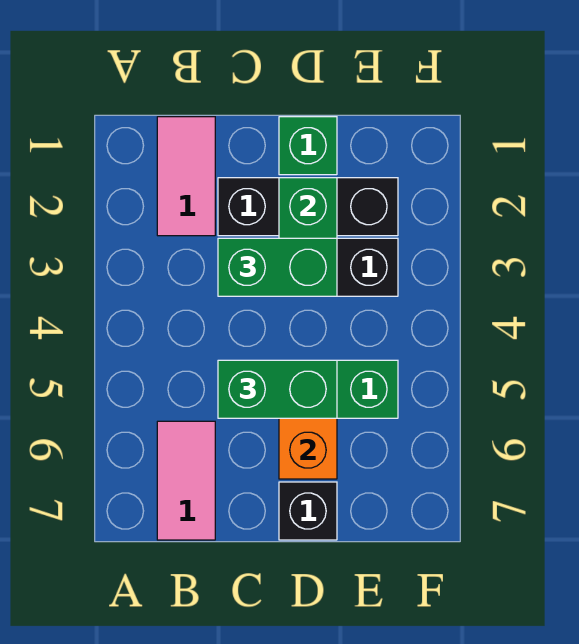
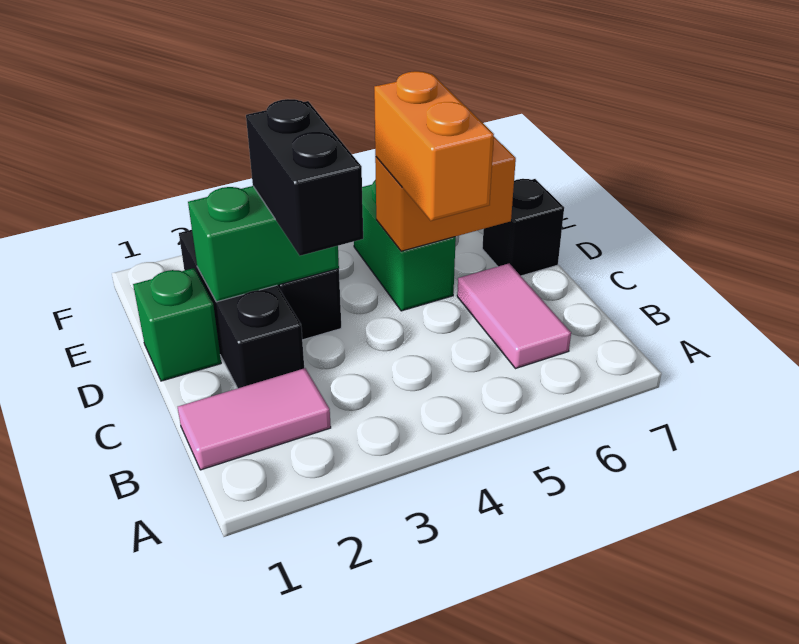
pink 1x2 tile [157,421,215,540] -> pink 1x2 tile turned to [457,263,571,369]
green 1x2 brick [218,238,337,296] -> black 1x2 brick [246,99,363,256]
green 1x2 brick [218,360,337,418] -> orange 1x2 brick [374,71,494,221]

